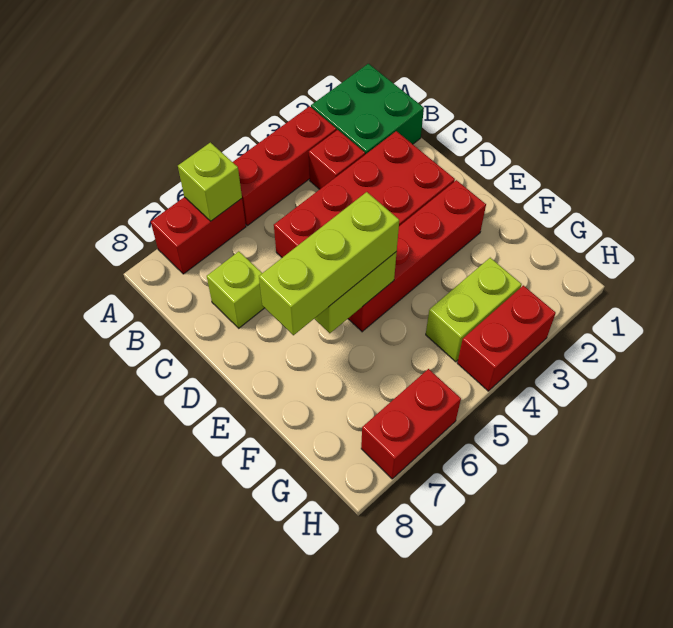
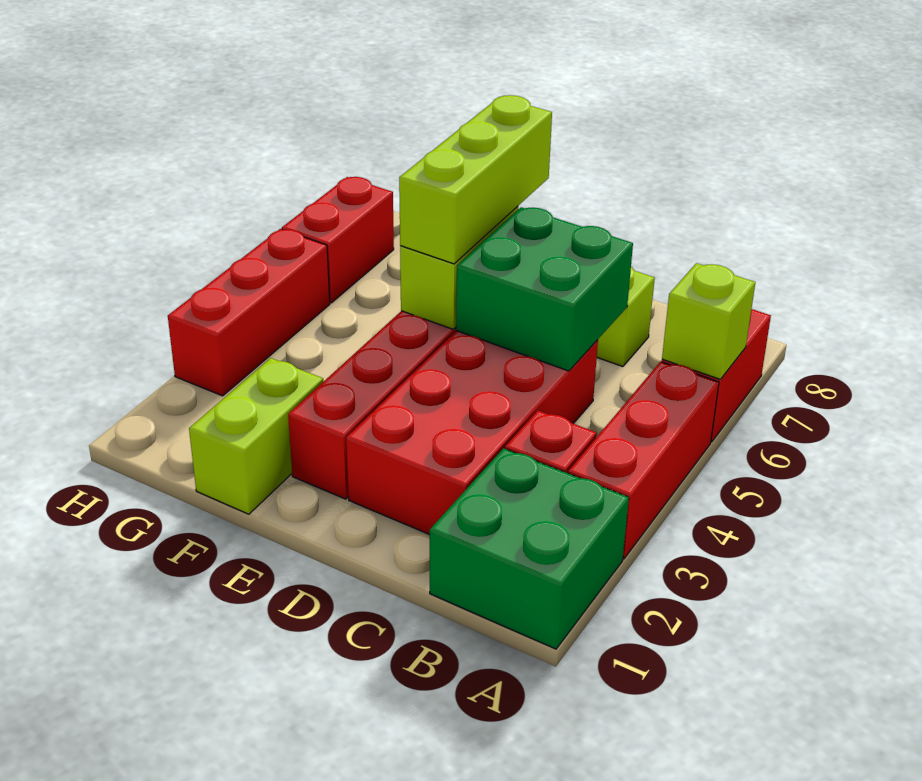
none -> green 2x2 brick [456,207,633,371]
lime 1x2 brick [426,258,522,362] -> lime 1x2 brick moved to [189,358,323,514]
red 1x2 brick [457,285,556,391] -> red 1x3 brick [168,229,330,396]

